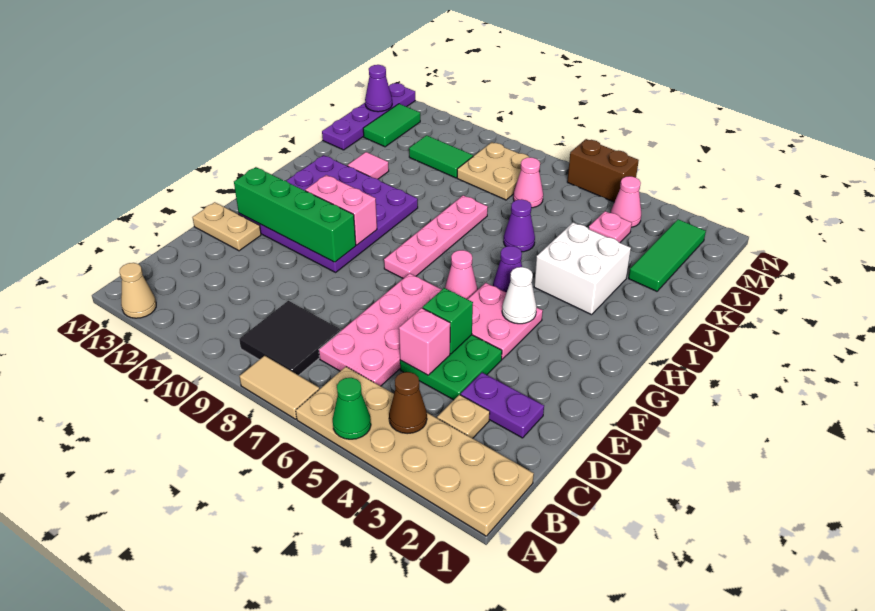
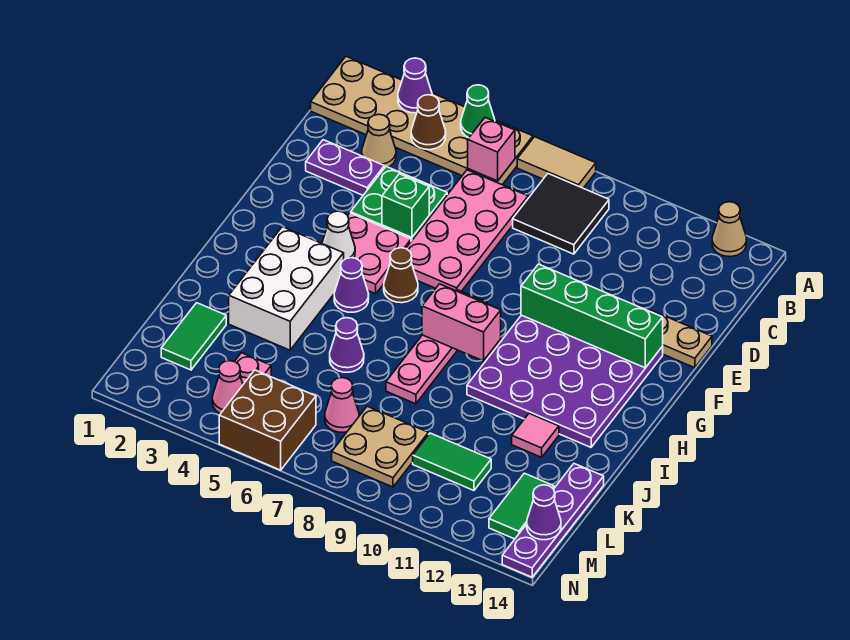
none -> purple 1x1 cone [398,58,432,113]
tan 1x1 plate [437,395,490,438] -> tan 1x1 cone [362,114,396,168]
pink 1x1 brick [399,308,450,375] -> pink 1x1 brick moved to [468,118,515,181]
pink 1x1 cone [445,250,478,299] -> brown 1x1 cone [384,248,418,303]
pink 1x2 brick [305,175,377,245] -> pink 1x2 brick moved to [422,284,501,361]
white 2x2 brick [534,223,631,315] -> white 2x3 brick [229,227,344,350]
green 1x3 tile [629,219,706,291] -> green 1x2 tile [161,303,226,370]
brown 1x2 brick [567,139,639,202] -> brown 2x2 brick [219,370,316,470]

